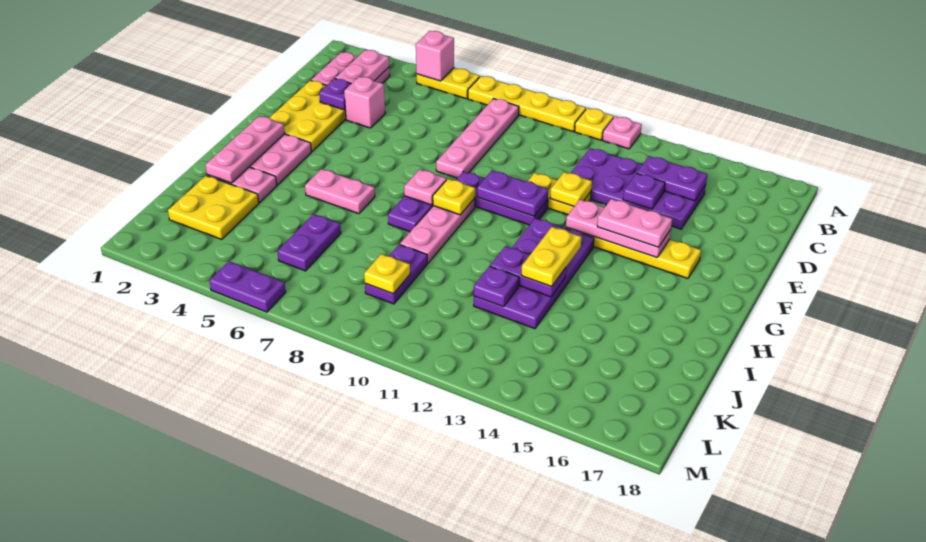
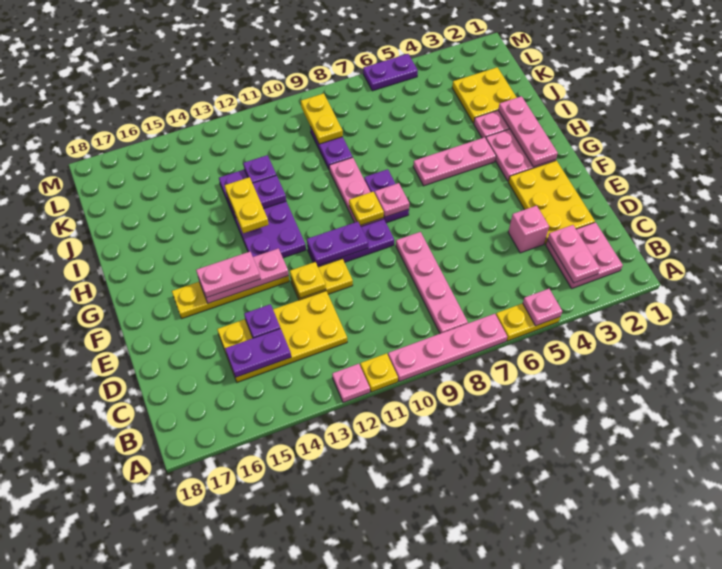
pink 1x1 brick [416,31,454,81] -> pink 1x1 plate [523,289,562,326]
yellow 1x4 plate [468,76,586,131] -> pink 1x4 plate [388,314,507,382]
purple 2x4 plate [571,148,706,229] -> yellow 2x4 plate [217,291,347,382]
purple 1x1 plate [319,78,351,110] -> none
pink 1x2 plate [305,169,375,214] -> pink 1x3 plate [413,137,496,186]
purple 1x2 plate [277,214,341,271] -> none
yellow 1x1 plate [364,254,410,294] -> yellow 1x2 plate [301,93,343,144]

